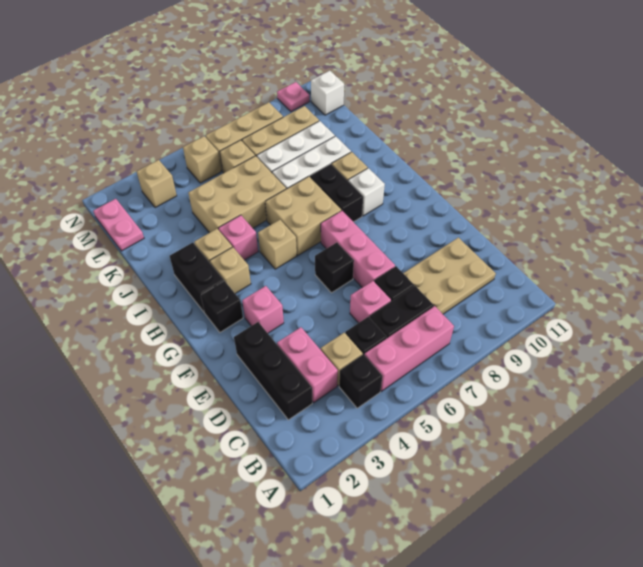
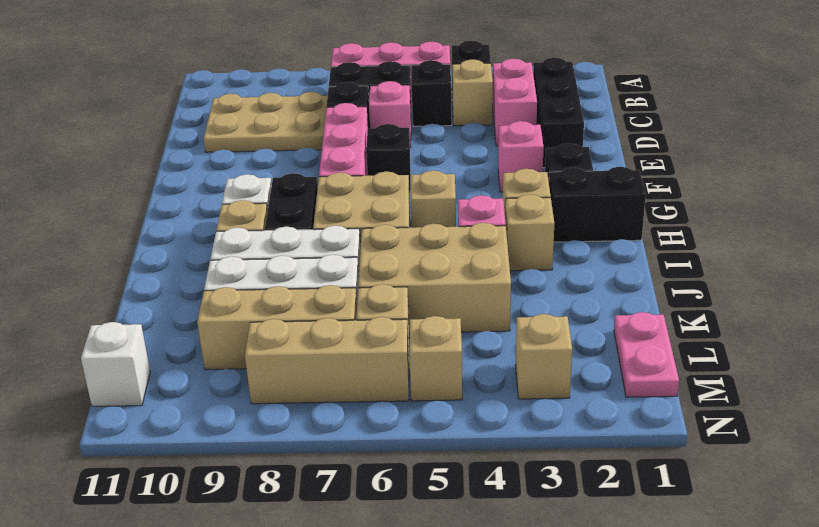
black 1x2 brick [170,243,224,312] -> black 1x2 brick turned to [549,167,646,242]
pink 1x1 plate [277,82,310,112] -> none

